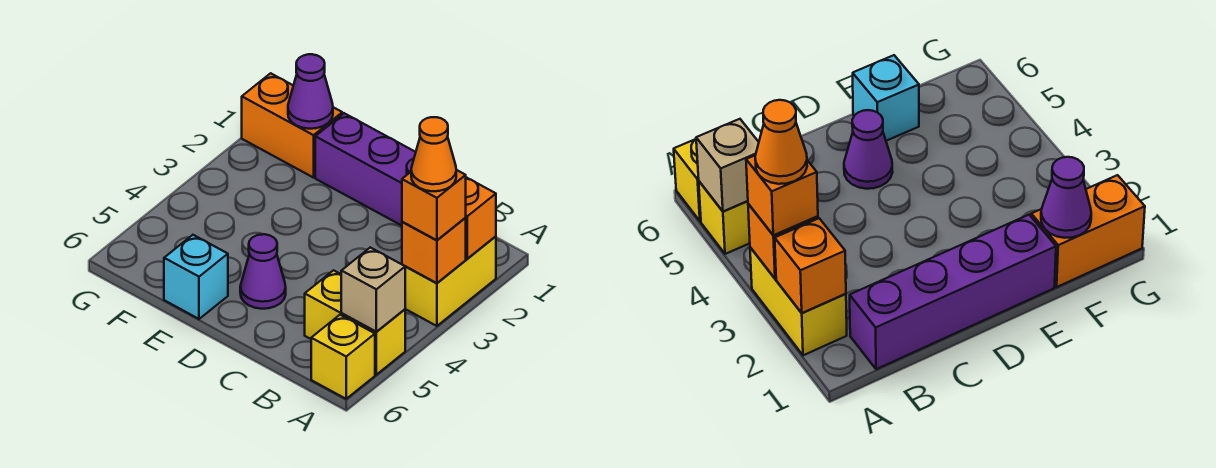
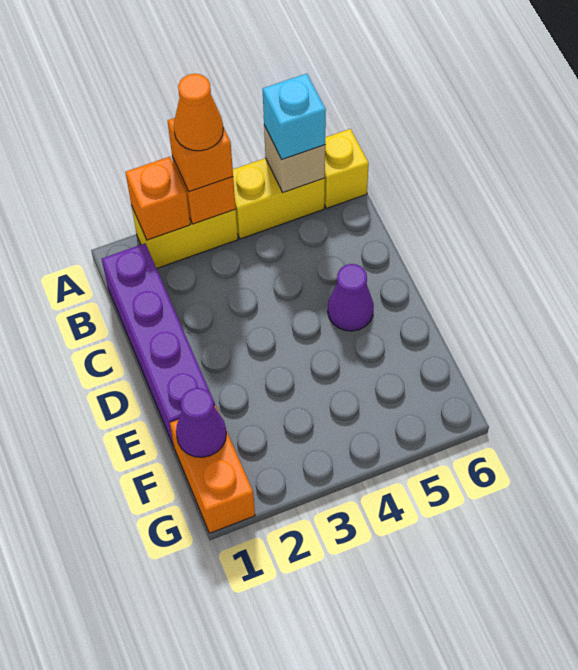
yellow 1x2 brick [305,270,405,375] -> yellow 1x2 brick turned to [233,158,325,239]
cyan 1x1 brick [164,235,228,319] -> cyan 1x1 brick moved to [263,74,326,159]

